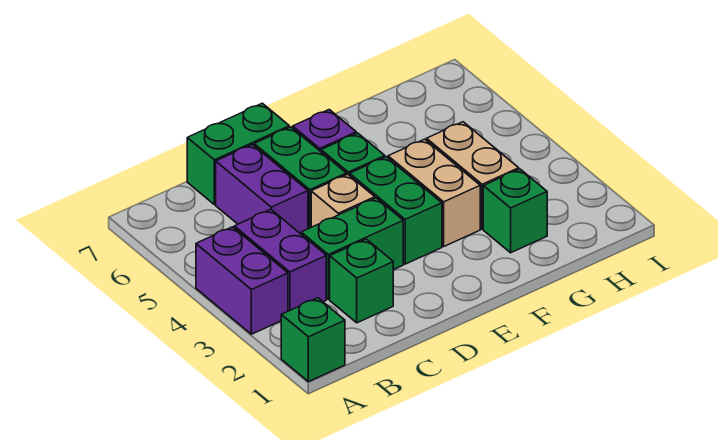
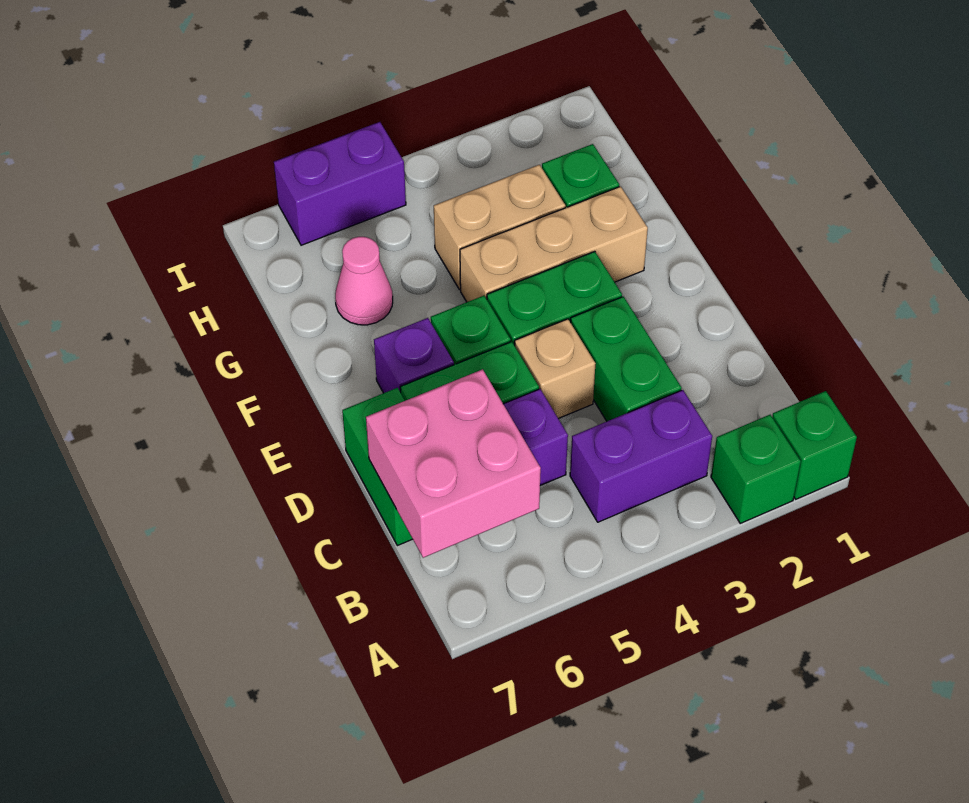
purple 1x2 brick [196,227,288,334] -> purple 1x2 brick moved to [274,122,406,245]
none -> pink 2x2 brick [366,369,541,558]
green 1x1 brick [330,239,393,323] -> green 1x1 brick moved to [711,415,801,523]
tan 1x2 brick [388,139,480,246] -> tan 1x3 brick [460,186,648,302]
none -> pink 1x1 cone [335,237,393,325]

